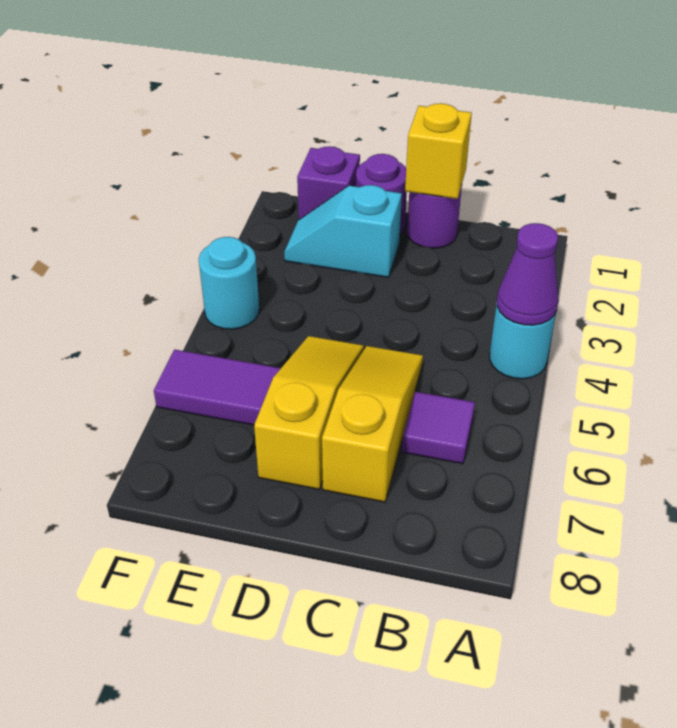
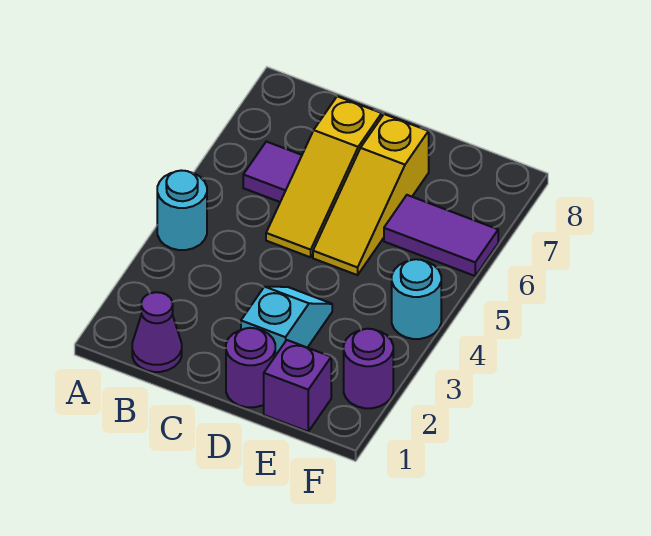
purple 1x1 cone [497,223,558,325] -> purple 1x1 cone moved to [132,292,182,372]
purple 1x1 round brick [407,186,462,248] -> purple 1x1 round brick moved to [344,329,393,408]
yellow 1x1 brick [405,103,472,199] -> none
cyan 1x2 slope [284,185,402,277] -> cyan 1x2 slope turned to [241,287,332,356]

